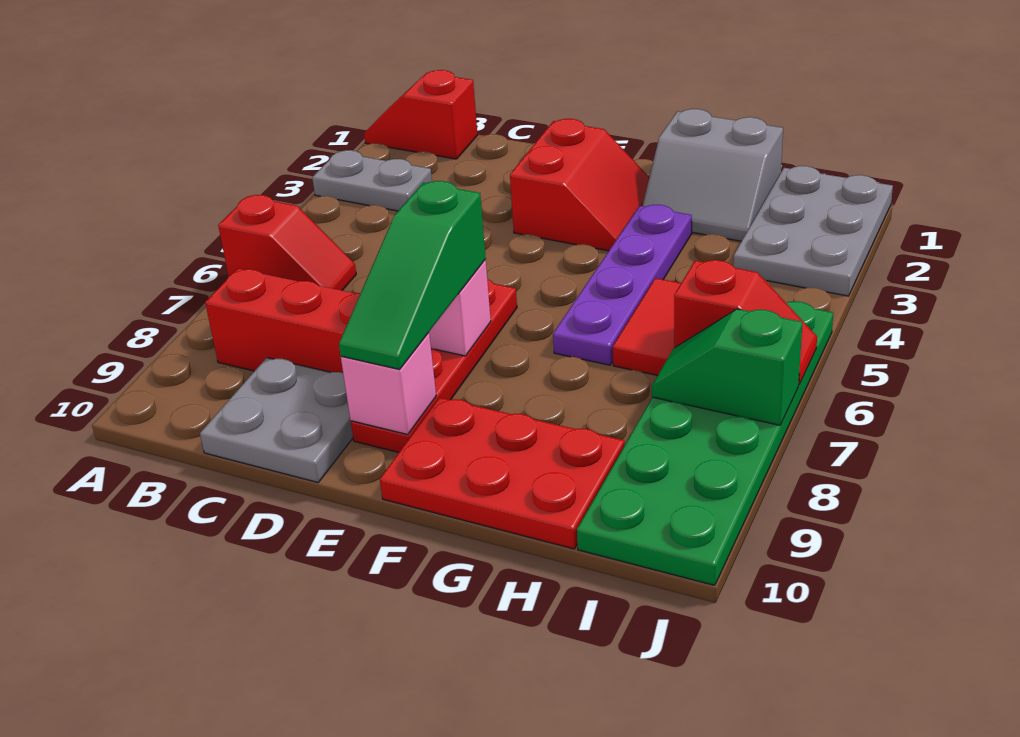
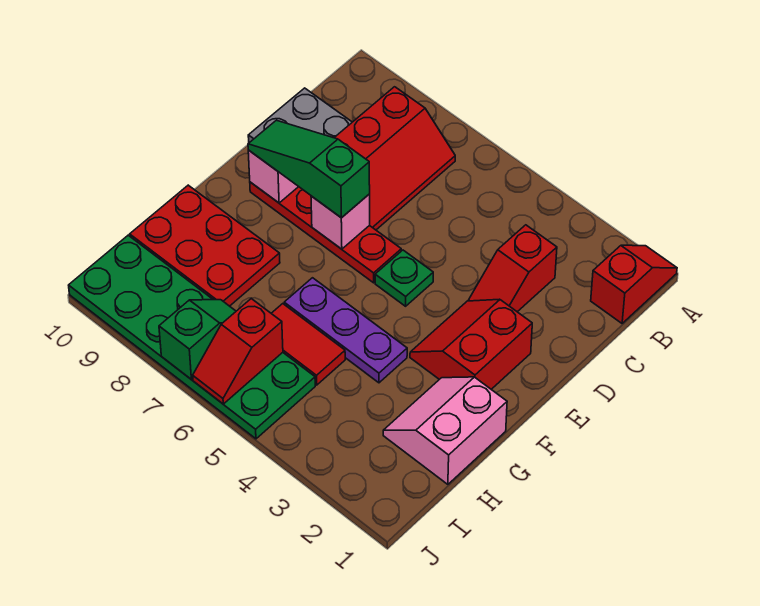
grey 1x2 plate [312,150,432,211] -> none
red 1x2 slope [218,195,356,290] -> red 1x2 slope moved to [469,225,557,312]
red 2x2 slope [510,119,649,251] -> red 2x2 slope turned to [410,299,532,389]
none -> green 1x1 plate [375,250,433,306]
red 2x3 plate [380,397,624,549] -> red 2x3 plate turned to [130,185,280,306]
grey 2x2 slope [642,109,783,241] -> pink 2x2 slope [383,377,507,484]
purple 1x4 plate [553,205,692,365] -> purple 1x3 plate [284,278,407,383]
grey 2x3 plate [733,166,893,296] -> none

